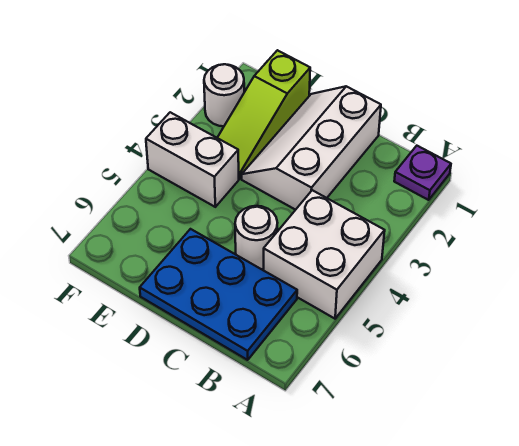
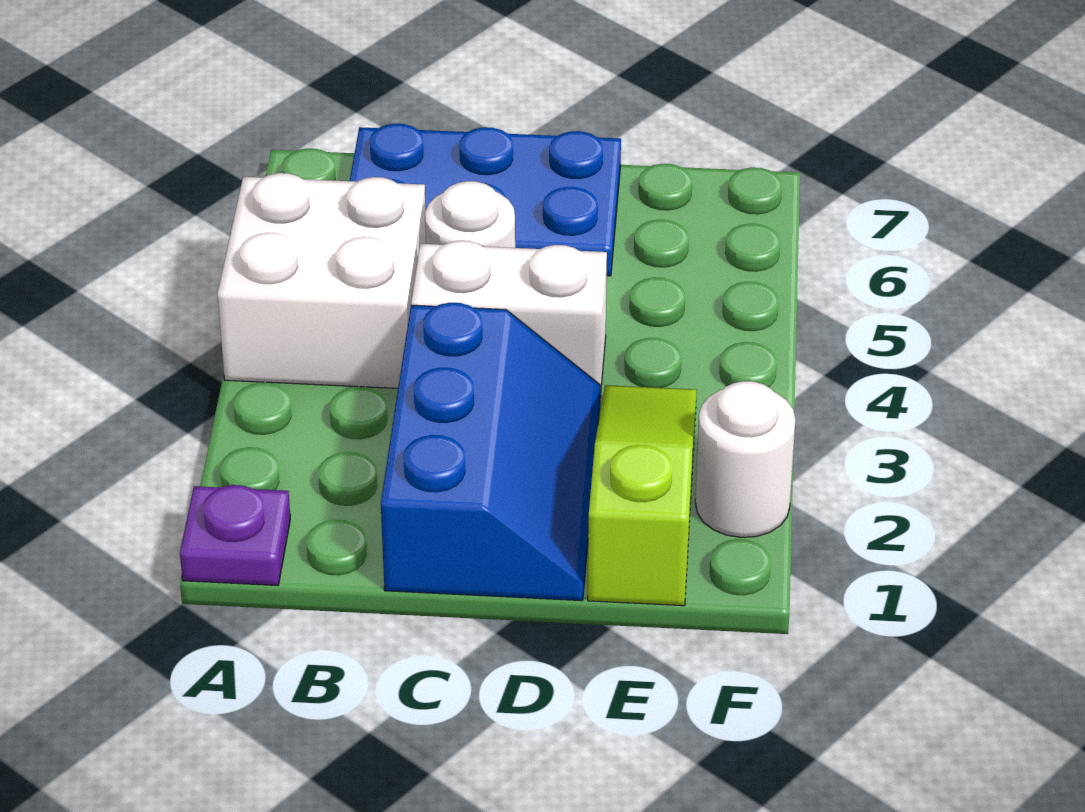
white 2x3 slope [242,86,381,210] -> blue 2x3 slope [381,303,600,601]
white 1x2 brick [146,112,239,207] -> white 1x2 brick moved to [411,241,607,396]

